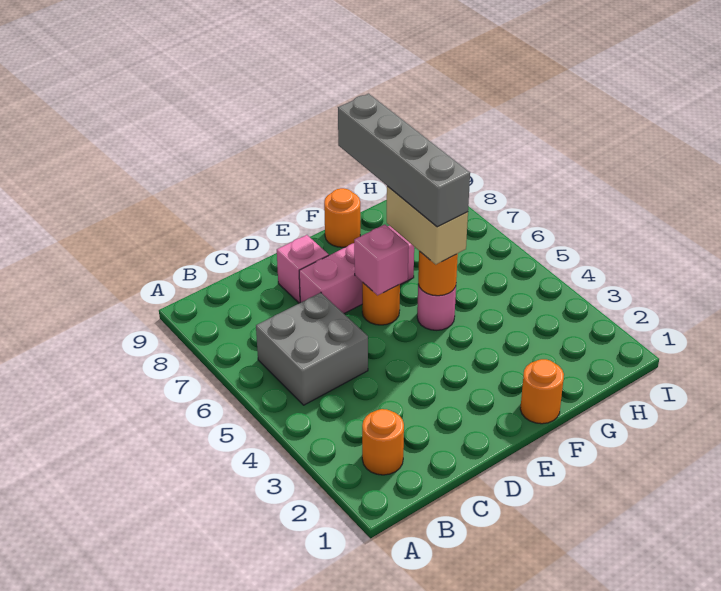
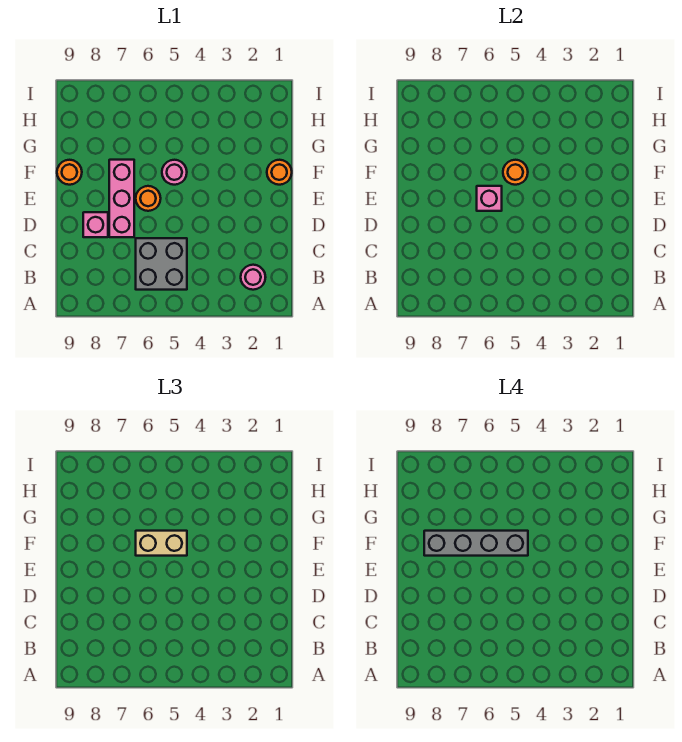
orange 1x1 round brick [362,409,404,475] -> pink 1x1 round brick [241,265,266,290]

